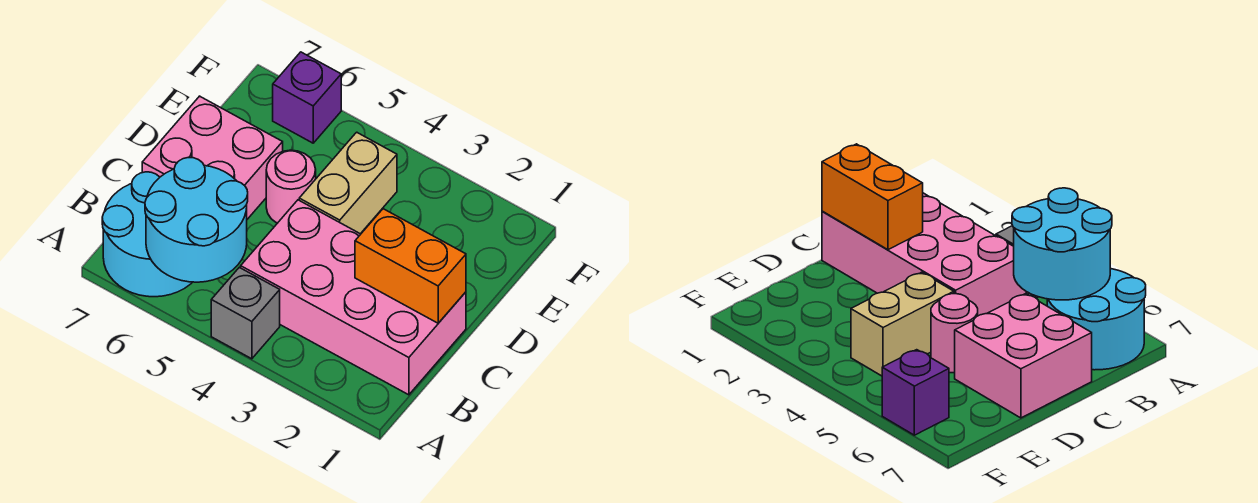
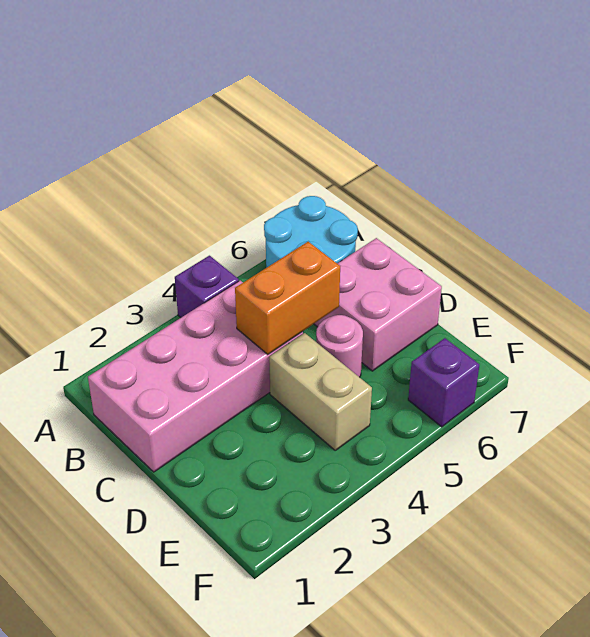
grey 1x1 brick [211,267,280,359] -> purple 1x1 brick [175,256,239,318]
cyan 2x2 round brick [145,158,248,282] -> none
orange 1x2 brick [355,209,466,323] -> orange 1x2 brick moved to [235,242,340,354]

